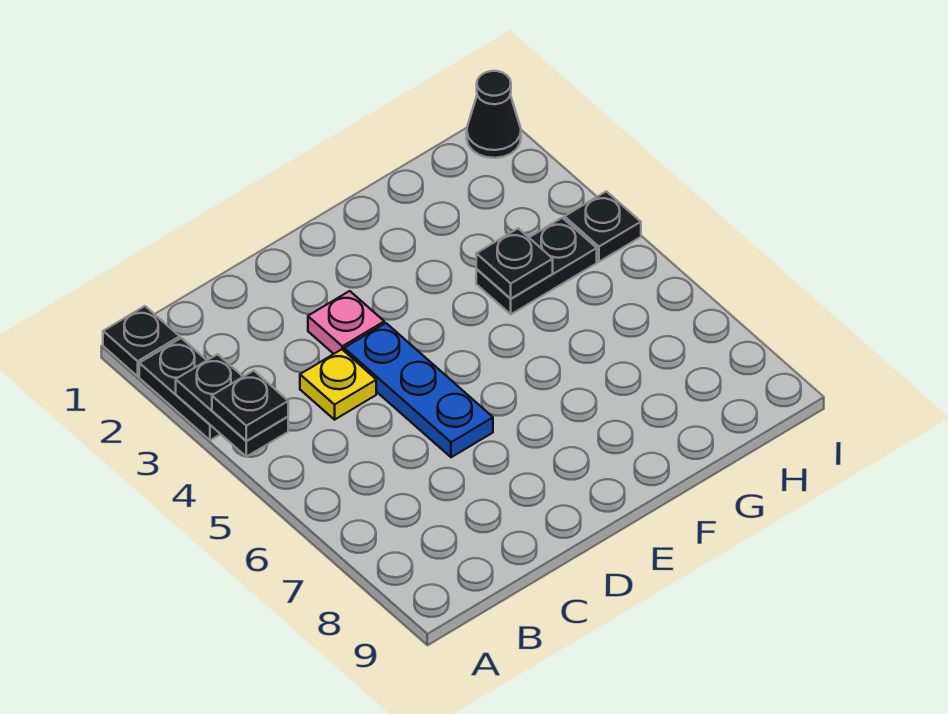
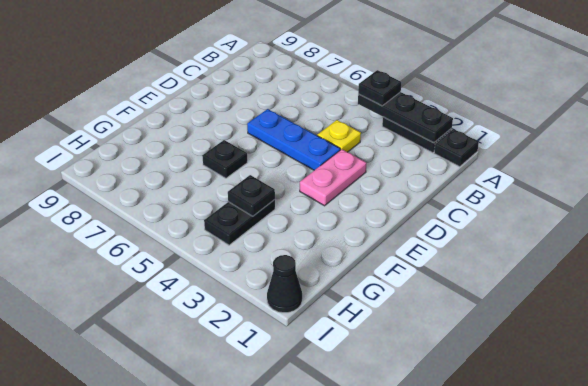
black 1x2 plate [176,354,288,457] -> black 1x3 plate [358,92,453,143]
pink 1x1 plate [308,291,384,354] -> pink 1x2 plate [300,149,366,206]
black 1x1 plate [564,191,641,262] -> black 1x1 plate moved to [202,140,247,178]

